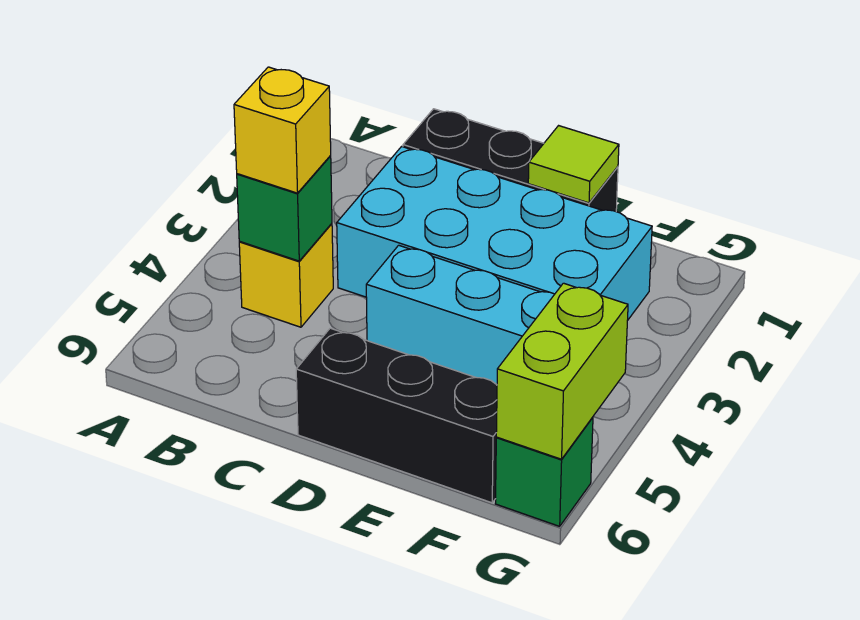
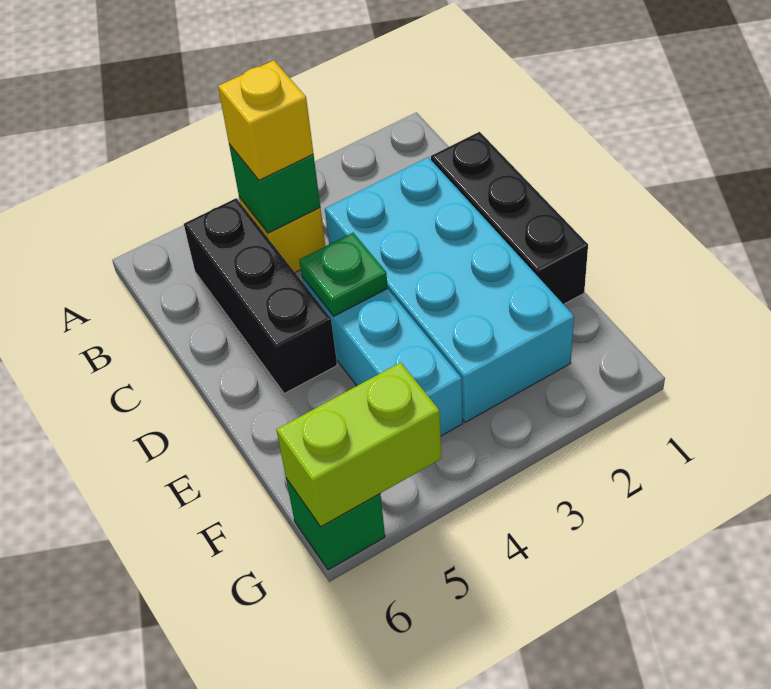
none -> green 1x1 plate [299,233,388,316]
black 1x3 brick [296,328,497,503] -> black 1x3 brick moved to [184,198,337,394]
lime 1x1 tile [528,126,619,203] -> none

